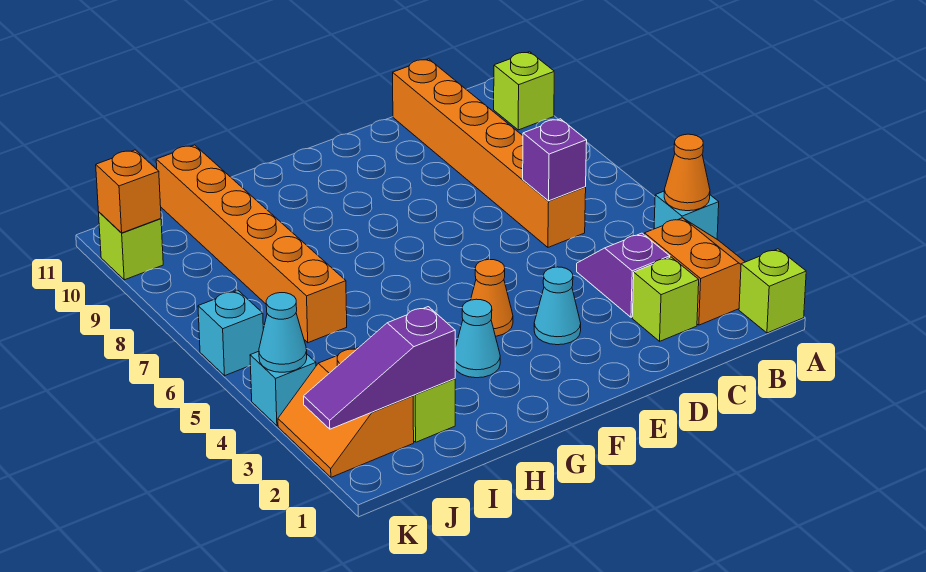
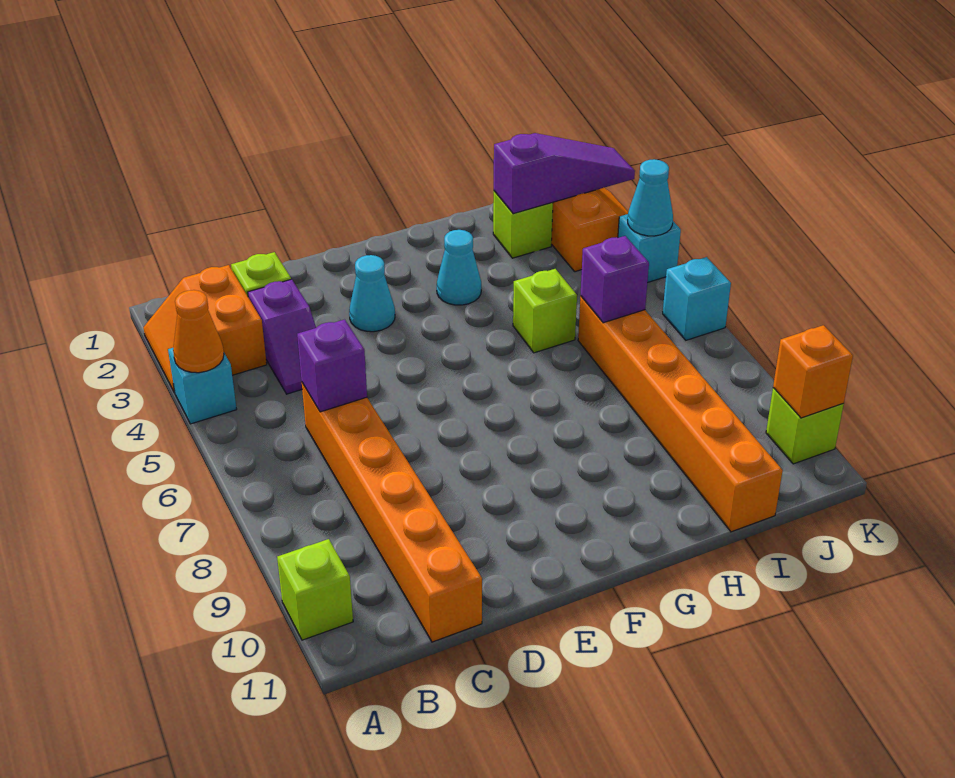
lime 1x1 brick [739,249,806,333] -> lime 1x1 brick moved to [513,269,577,353]
orange 1x1 cone [471,259,513,336] -> none
none -> purple 1x1 brick [580,236,649,323]

